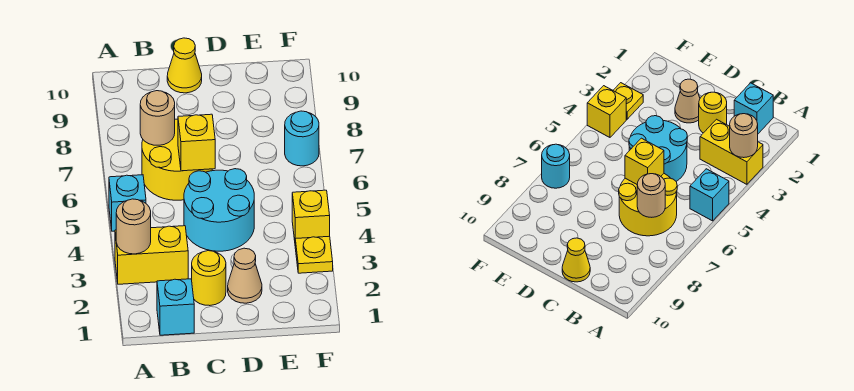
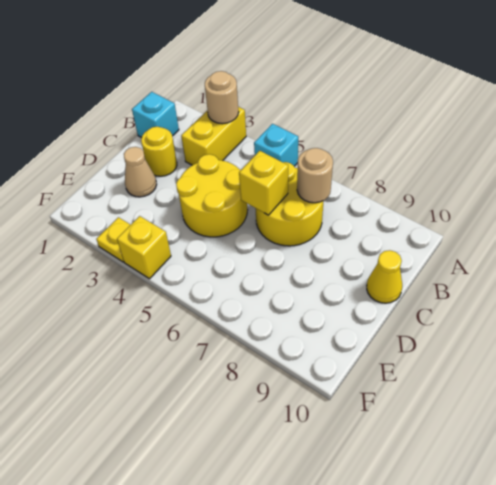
cyan 2x2 round brick [184,169,254,251] -> yellow 2x2 round brick [176,154,247,237]
cyan 1x1 round brick [285,111,319,166] -> none

